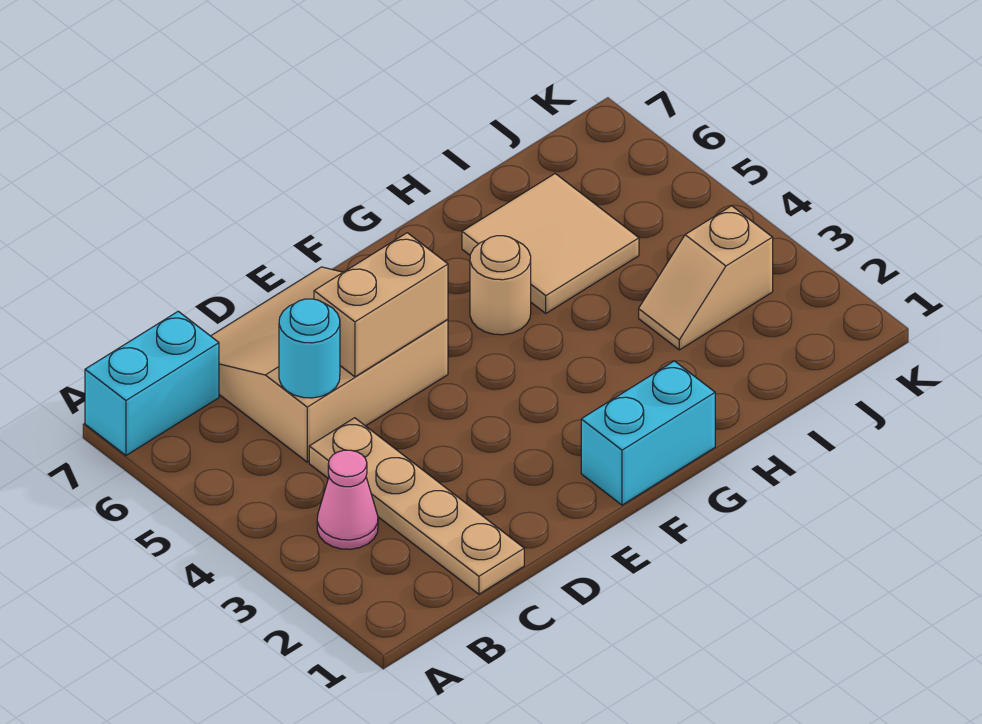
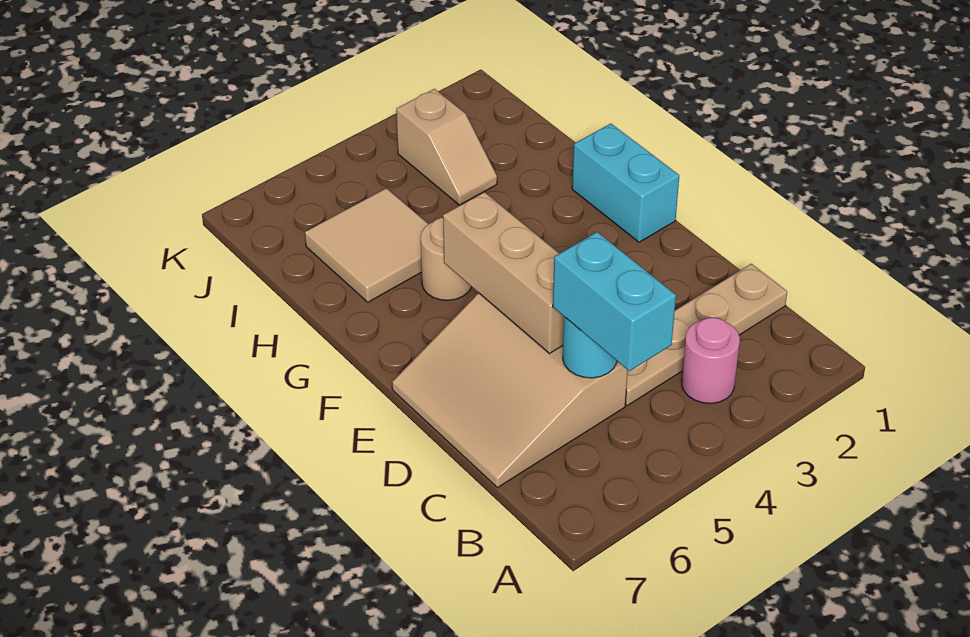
cyan 1x2 brick [85,311,219,455] -> cyan 1x2 brick moved to [553,232,676,371]
pink 1x1 cone [317,450,378,549] -> pink 1x1 round brick [682,317,740,404]
tan 1x2 brick [314,233,448,377] -> tan 1x3 brick [443,192,564,354]

